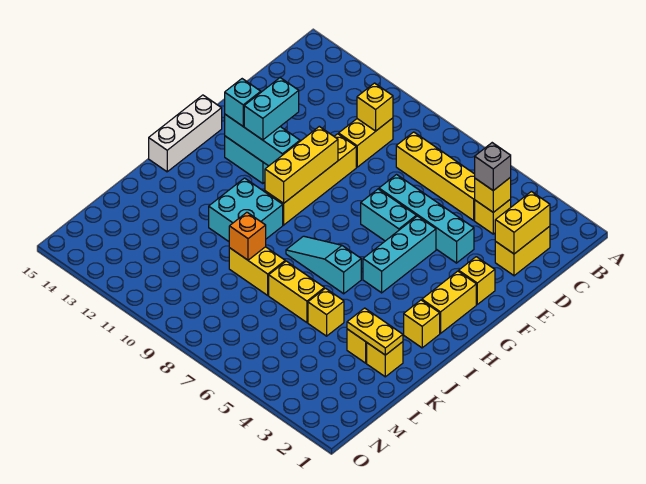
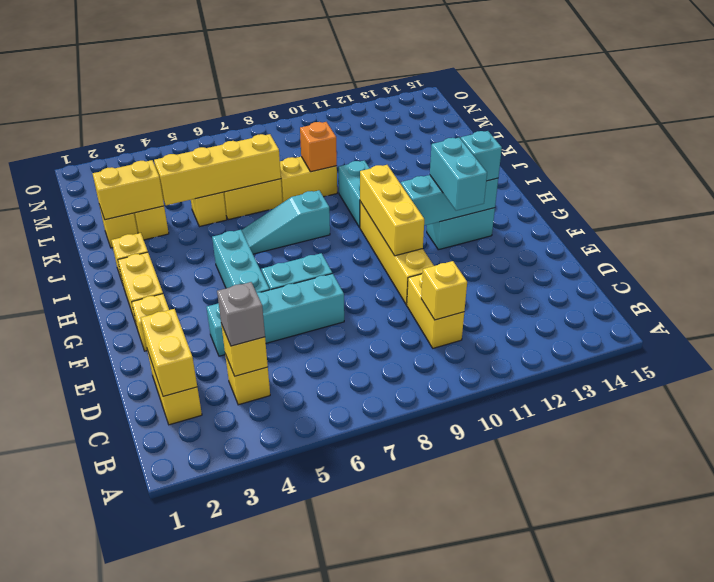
yellow 1x4 brick [396,132,475,220] -> yellow 1x4 brick moved to [154,134,281,205]
white 1x3 brick [149,95,222,172] -> none
cyan 1x3 slope [286,236,361,294] -> cyan 1x3 slope turned to [242,190,330,254]
cyan 2x2 brick [209,178,283,241] -> cyan 1x2 brick [339,160,370,227]
yellow 1x2 plate [347,308,403,355] -> yellow 1x2 brick [93,160,164,220]

